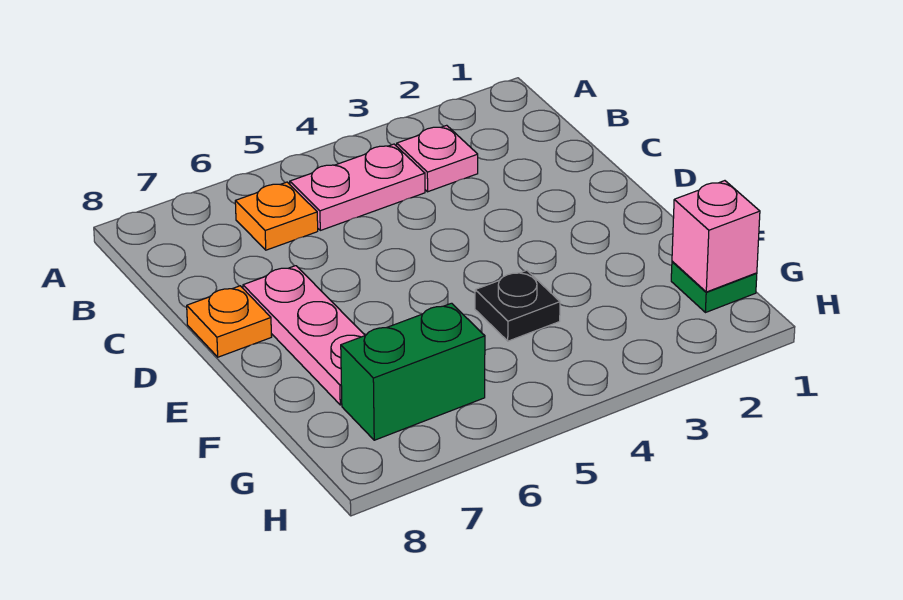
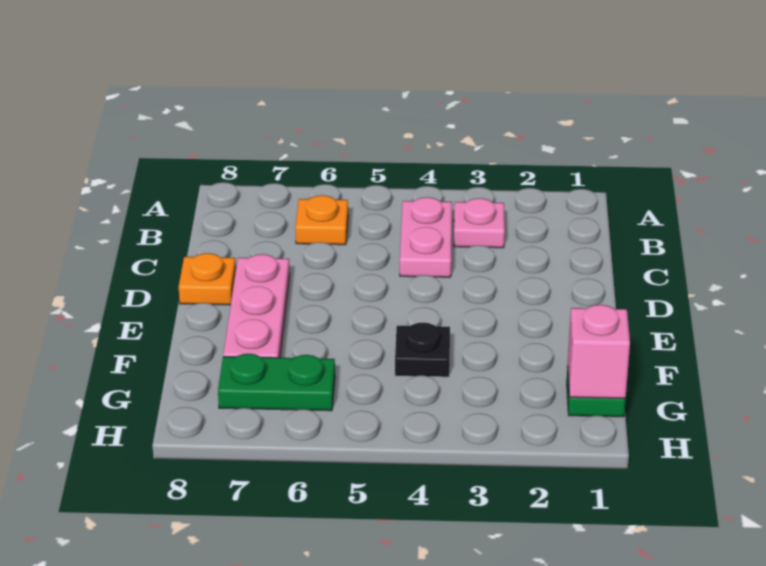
pink 1x2 plate [290,144,425,230] -> pink 1x2 plate turned to [400,197,452,277]
green 1x2 brick [341,303,485,440] -> green 1x2 plate [218,354,335,411]

